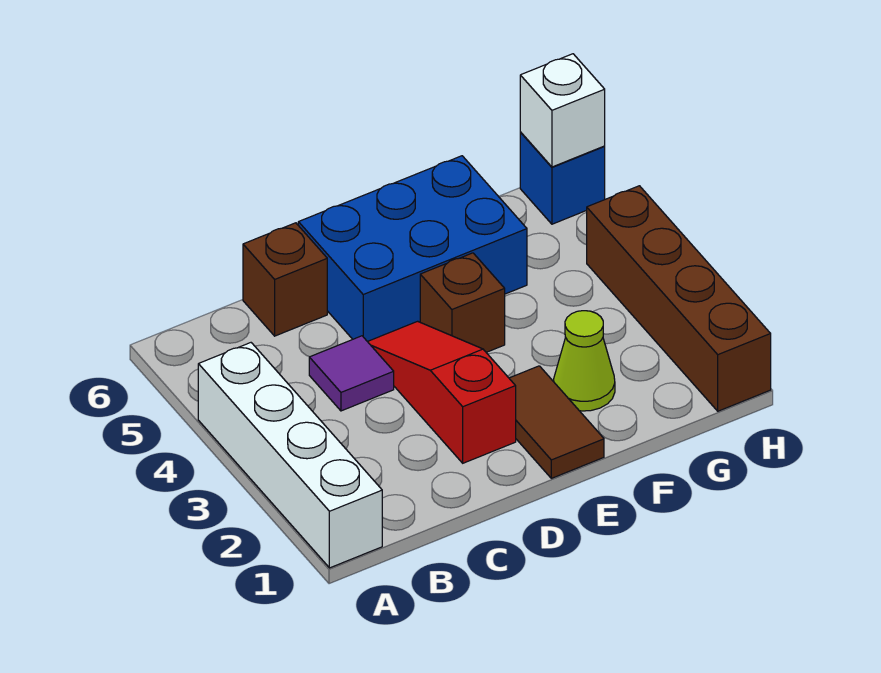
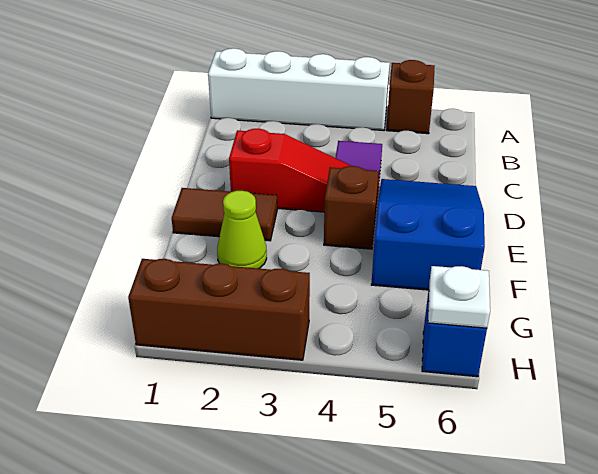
brown 1x1 brick [243,223,327,336] -> brown 1x1 brick moved to [386,60,435,134]
blue 2x3 brick [298,156,527,342] -> blue 2x3 slope [371,179,485,290]
brown 1x4 brick [587,186,771,411] -> brown 1x3 brick [128,259,310,360]
white 1x1 brick [520,54,605,167] -> white 1x1 plate [428,266,490,328]

